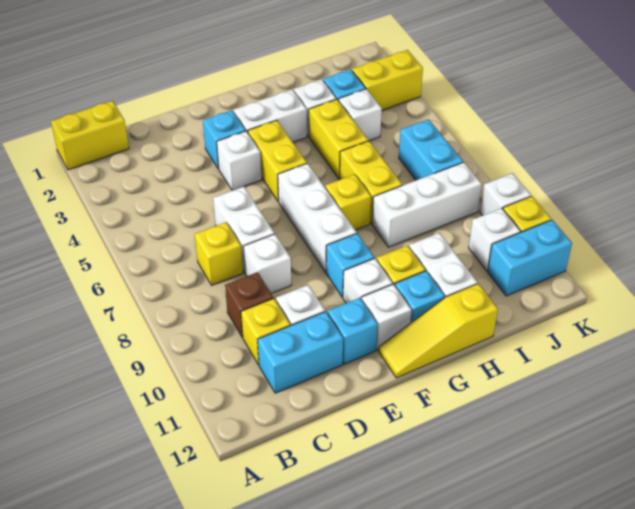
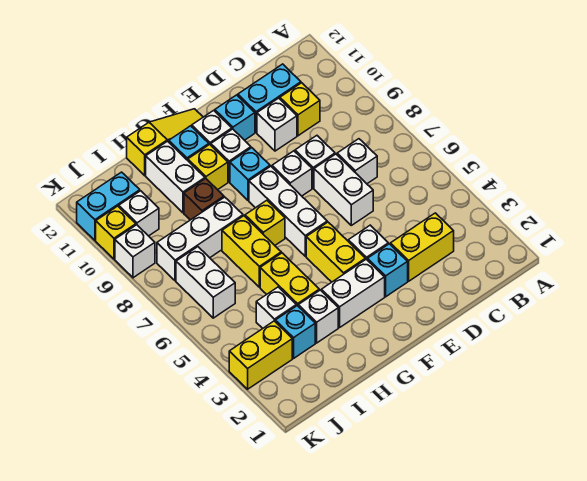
yellow 1x2 brick [51,101,129,170] -> yellow 1x2 brick moved to [390,213,454,281]
yellow 1x1 brick [195,222,243,285] -> white 1x1 brick [337,139,377,184]
brown 1x1 brick [225,272,273,337] -> brown 1x1 brick moved to [184,179,224,220]
none -> white 1x1 brick [272,151,312,196]
cyan 1x2 brick [399,119,463,180] -> white 1x2 brick [176,247,235,318]

